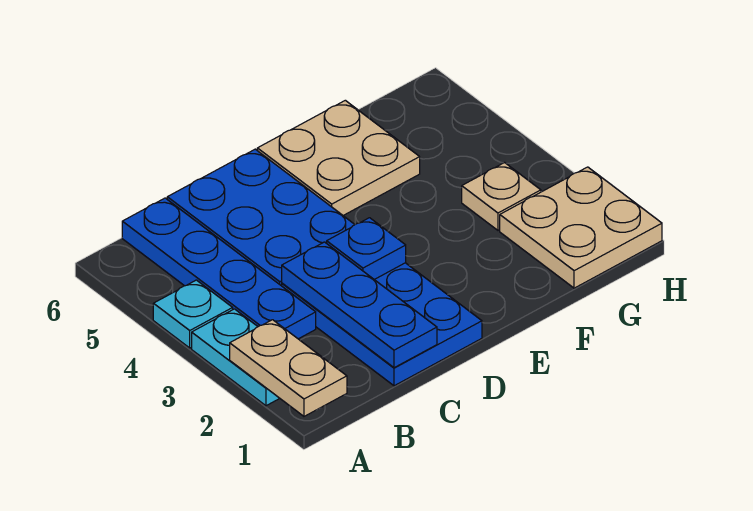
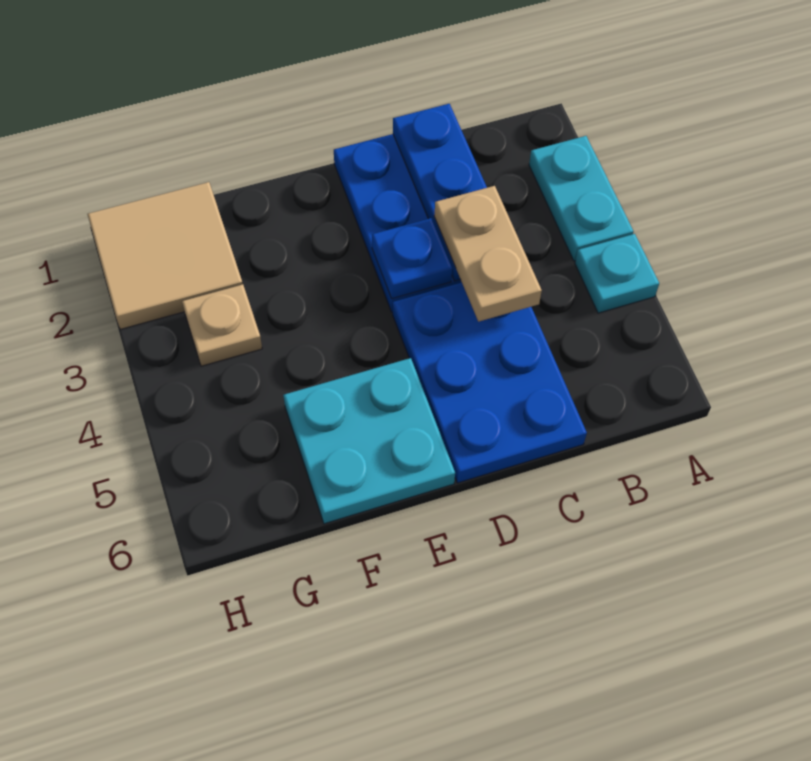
tan 1x2 plate [230,320,347,416] -> tan 1x2 plate moved to [434,186,542,322]
blue 1x4 plate [122,198,316,339] -> none
tan 2x2 plate [257,100,420,215] -> cyan 2x2 plate [283,358,455,524]
tan 2x2 plate [500,167,662,288] -> tan 2x2 tile [87,182,243,329]

